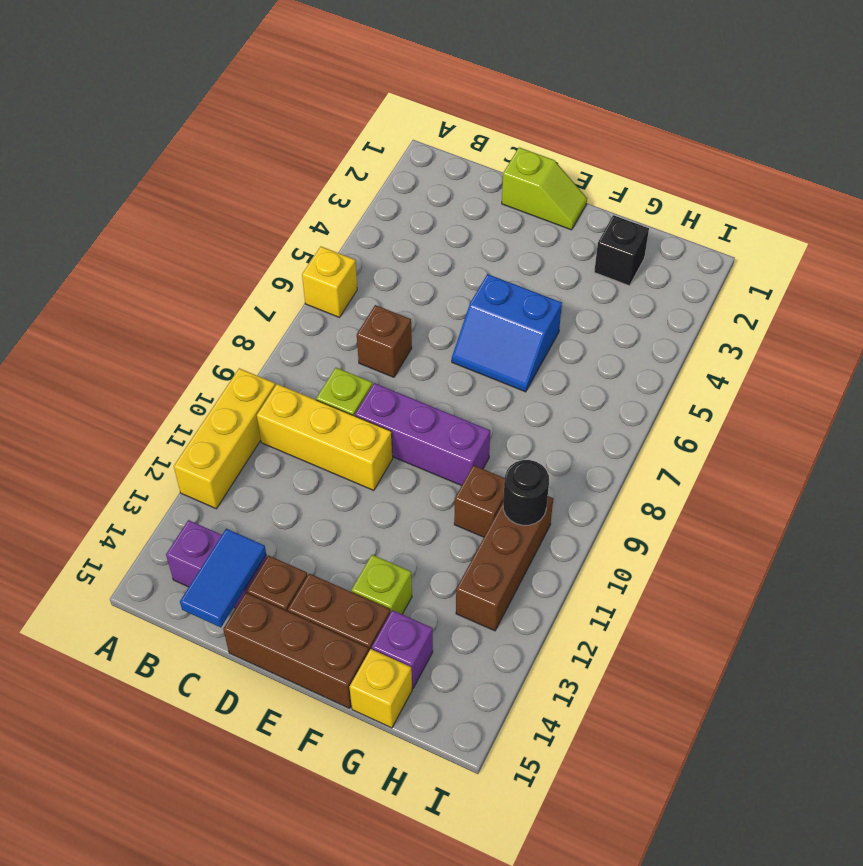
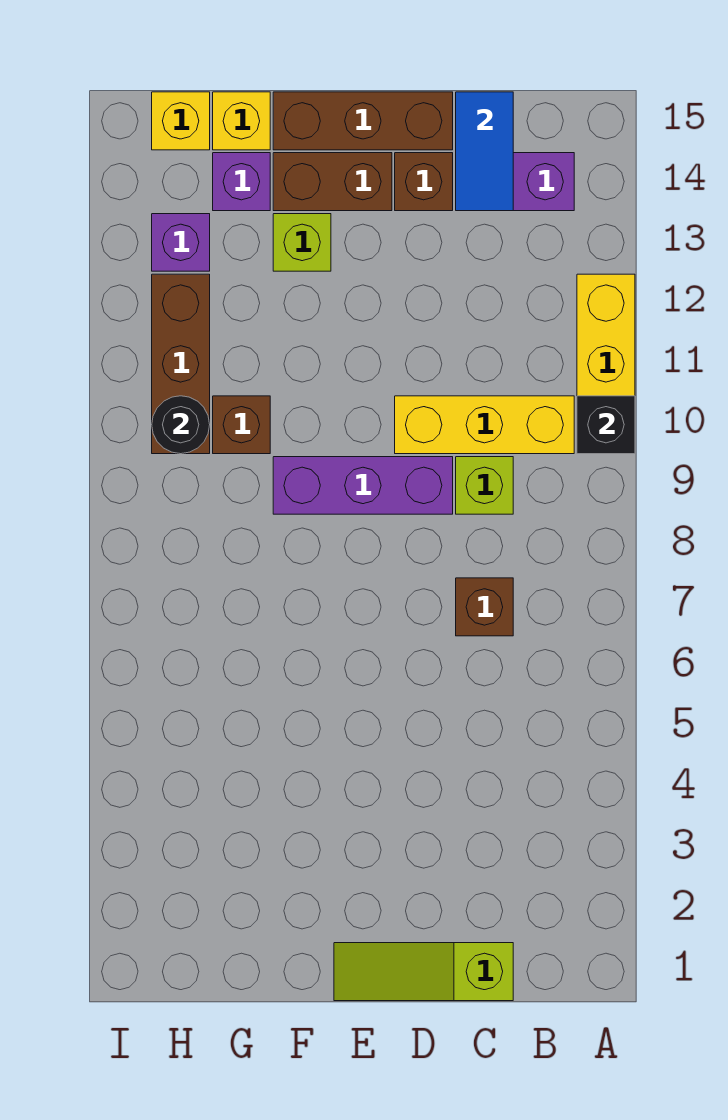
yellow 1x1 brick [302,247,357,317] -> yellow 1x1 brick moved to [152,92,210,150]
lime 1x2 slope [502,147,587,230] -> lime 1x3 slope [334,943,513,1001]
blue 2x2 slope [452,274,562,392] -> none
black 1x1 brick [594,215,649,286] -> black 1x1 brick moved to [577,396,635,454]
none -> purple 1x1 brick [152,214,210,271]

